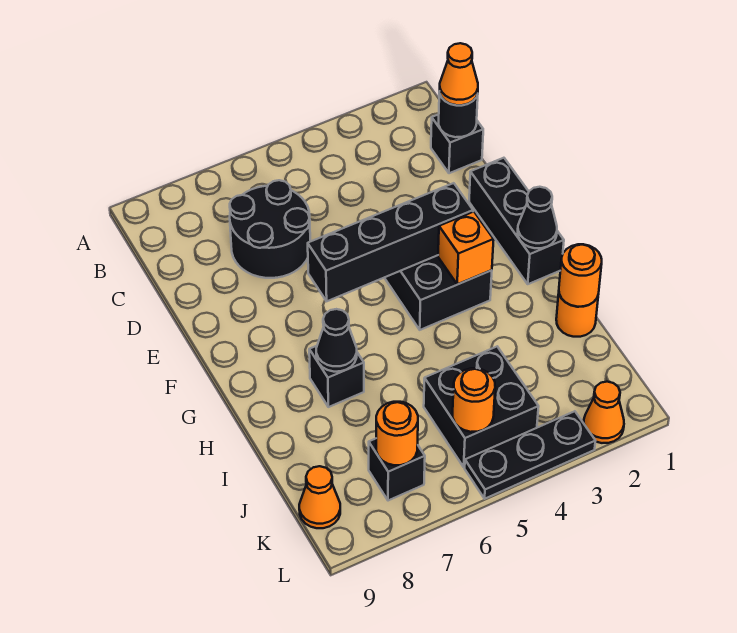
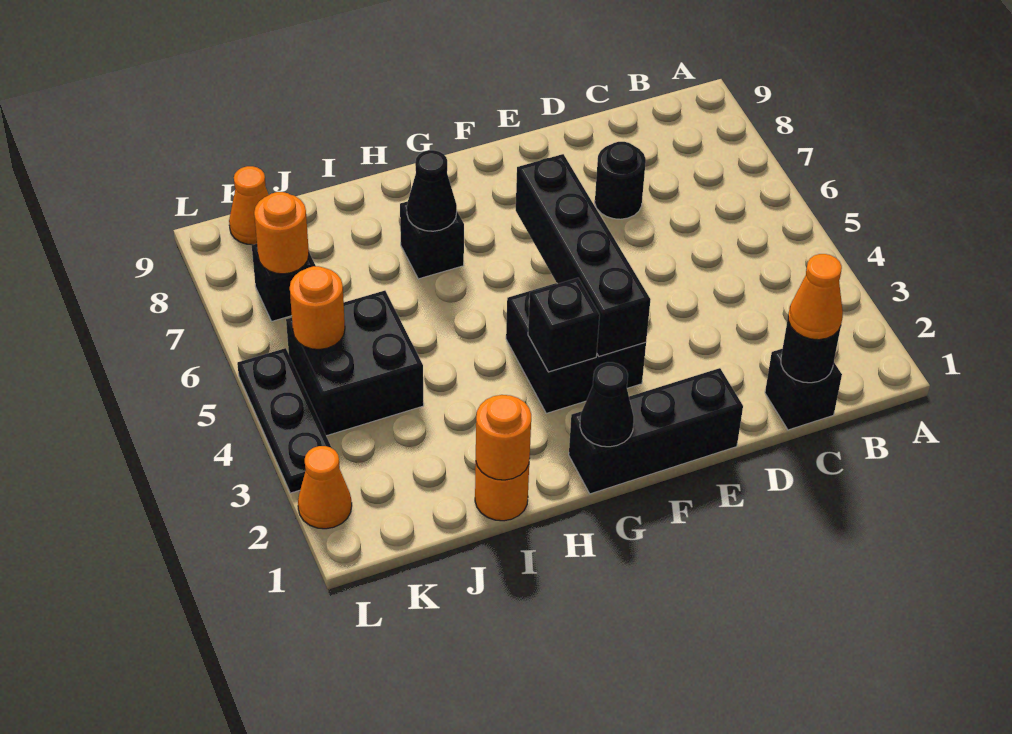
black 2x2 round brick [230,180,310,278] -> black 1x1 round brick [595,142,646,219]
orange 1x1 brick [438,212,494,284] -> black 1x1 brick [528,278,600,372]

